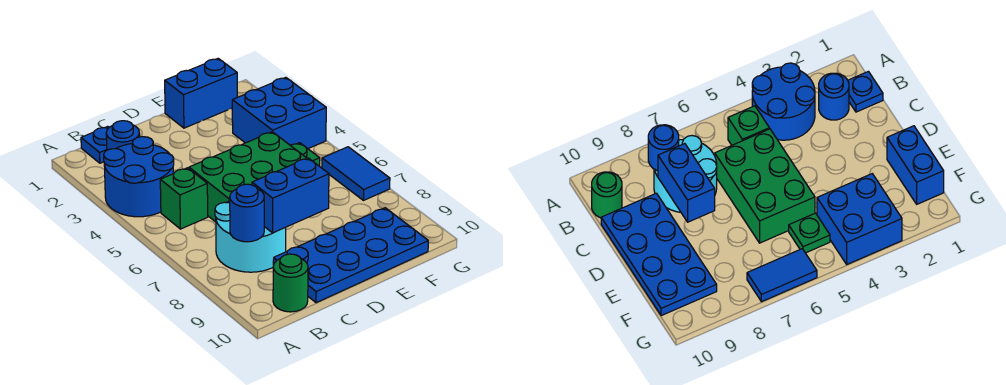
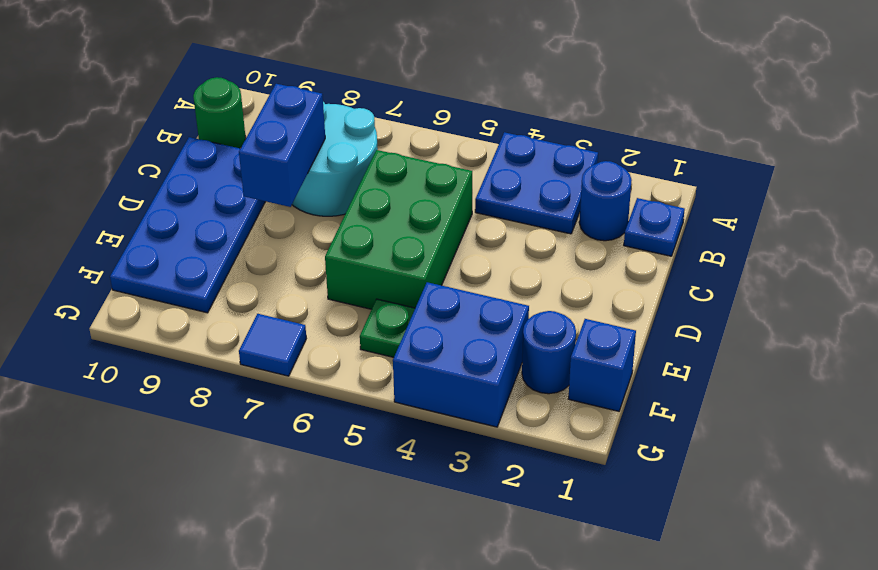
blue 2x2 round brick [104,137,174,217] -> blue 2x2 plate [475,132,598,234]
green 1x1 brick [160,168,208,229] -> none
blue 1x1 round brick [230,184,264,242] -> blue 1x1 round brick moved to [522,311,576,394]
blue 1x2 brick [165,58,237,128] -> blue 1x1 brick [569,319,636,411]
blue 1x2 tile [322,147,390,201] -> blue 1x1 tile [239,314,306,376]

